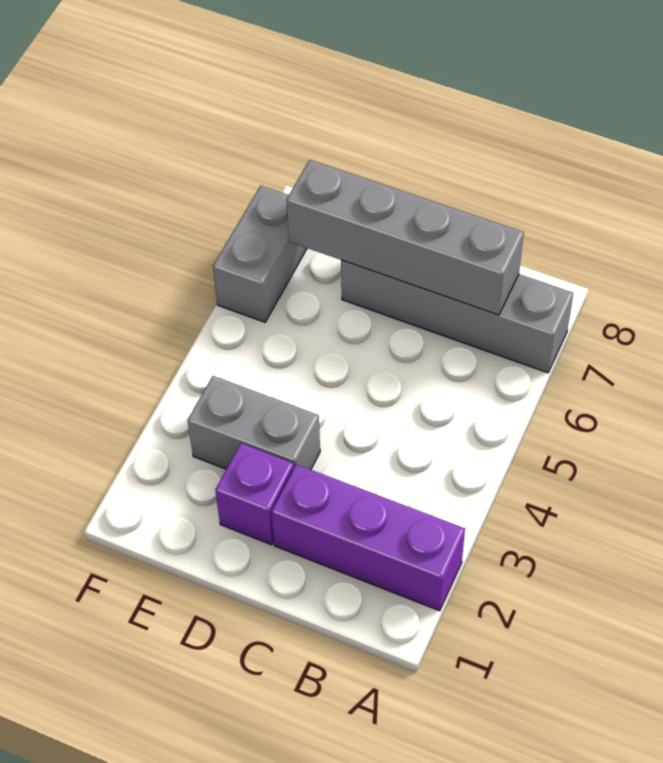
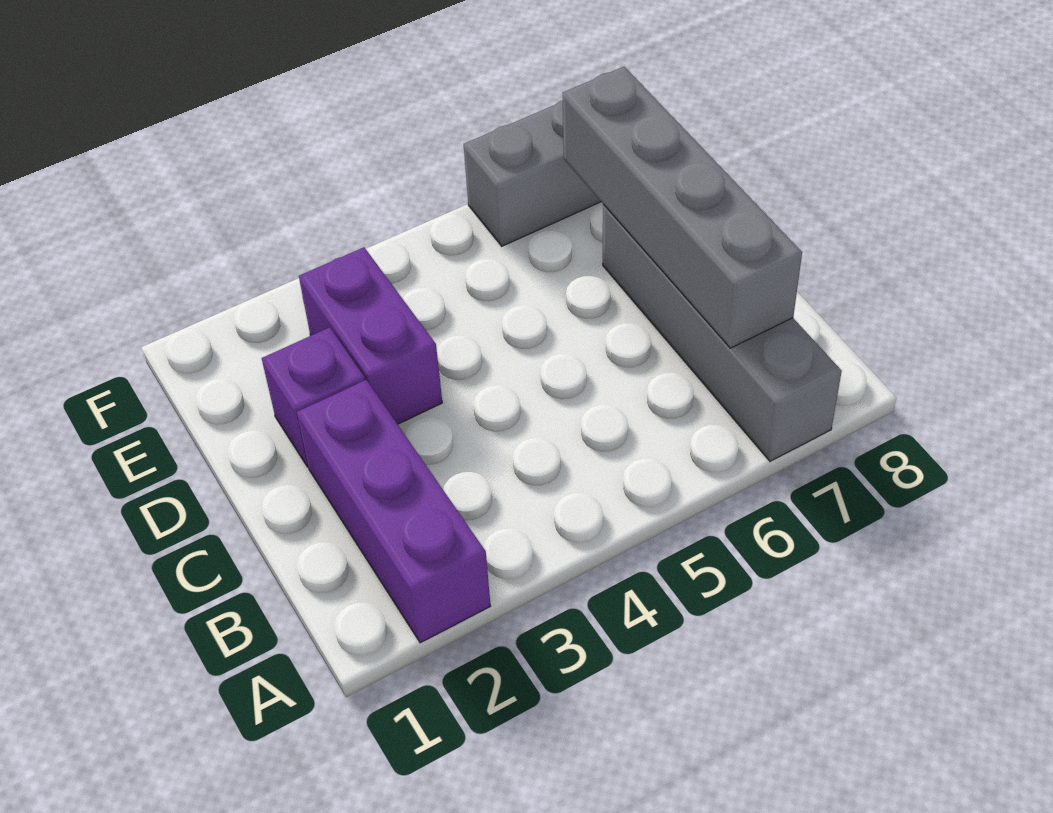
grey 1x2 brick [187,376,320,470] -> purple 1x2 brick [299,247,442,424]

